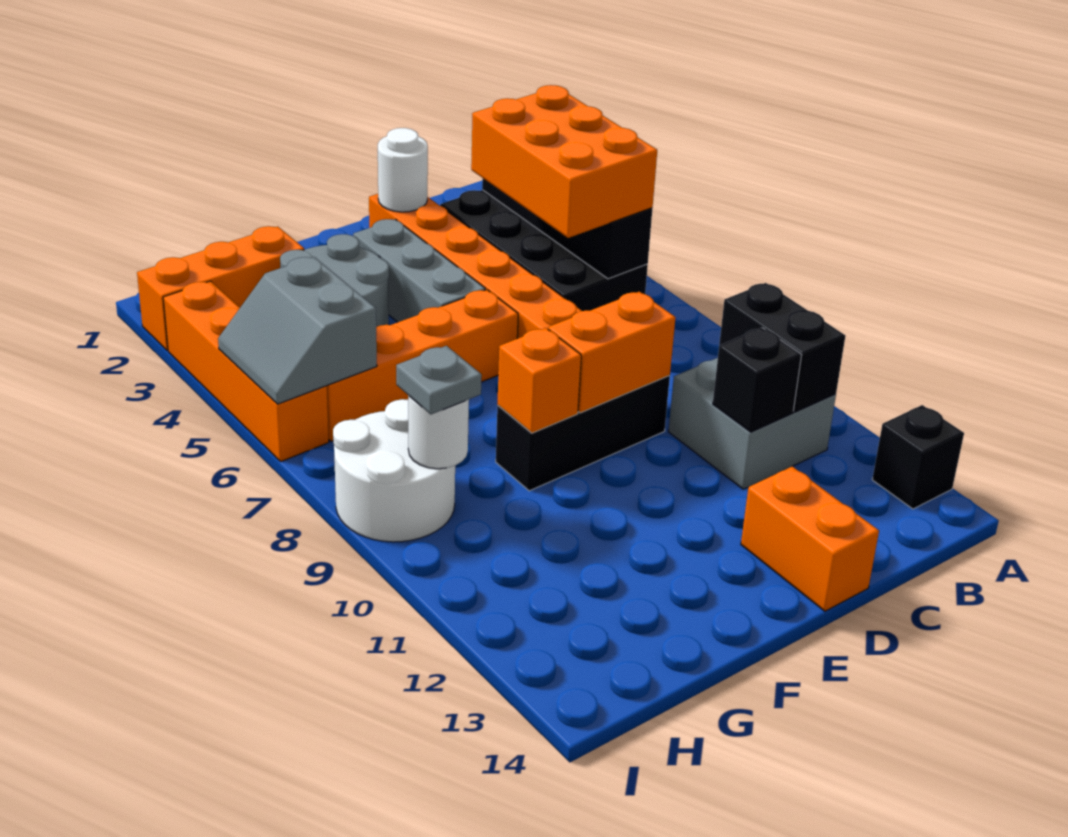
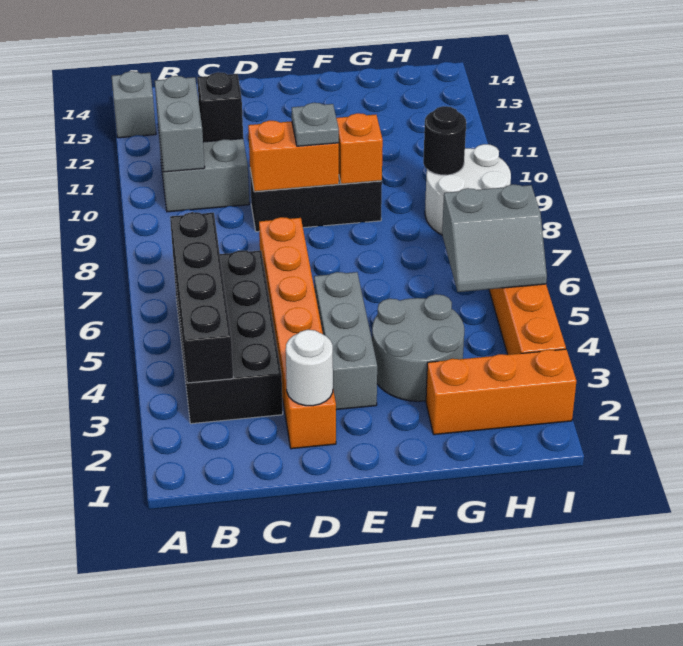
black 1x1 brick [872,405,964,509] -> grey 1x1 brick [112,71,156,138]
orange 2x3 brick [471,85,657,238] -> none
black 1x2 brick [719,283,845,412] -> grey 1x2 brick [155,76,205,172]
orange 1x2 brick [741,466,879,611] -> none
orange 1x4 brick [327,290,518,442] -> none
grey 2x2 slope [218,257,377,404] -> grey 2x2 slope turned to [442,184,547,292]
white 1x1 round brick [408,395,469,469] -> black 1x1 round brick [423,106,466,175]
grey 1x1 plate [396,346,482,414] -> grey 1x1 plate moved to [292,103,339,146]

